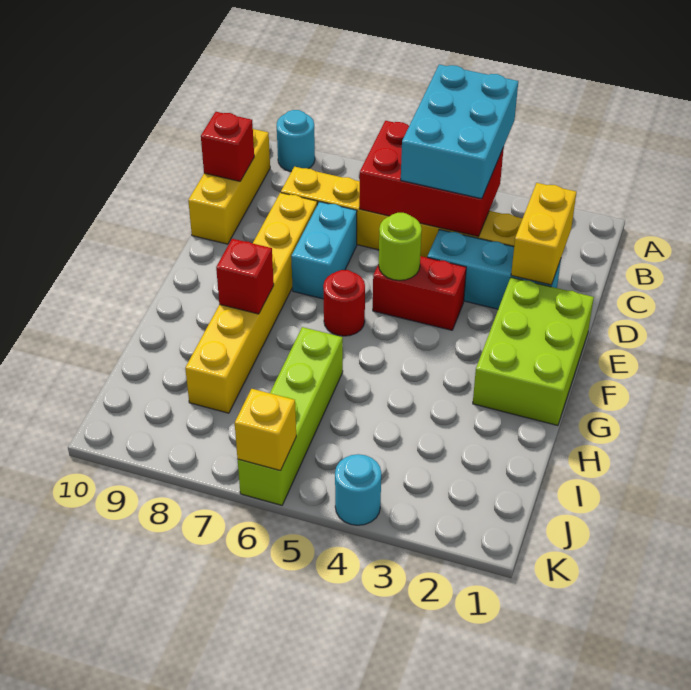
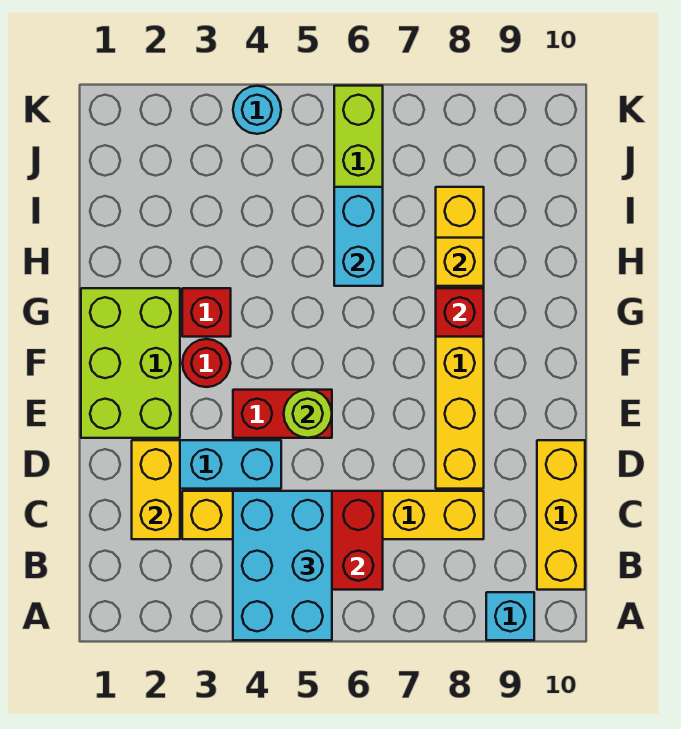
cyan 1x1 round brick [277,110,315,171] -> cyan 1x1 brick [486,592,534,640]
red 1x1 brick [201,112,254,181] -> red 1x1 brick moved to [182,288,231,337]
cyan 1x2 brick [291,202,357,299] -> cyan 1x2 brick moved to [334,187,383,286]
red 1x1 round brick [323,270,365,336] -> red 1x1 round brick moved to [182,339,231,387]
yellow 1x1 brick [235,389,296,471] -> yellow 1x1 brick moved to [436,238,484,286]

